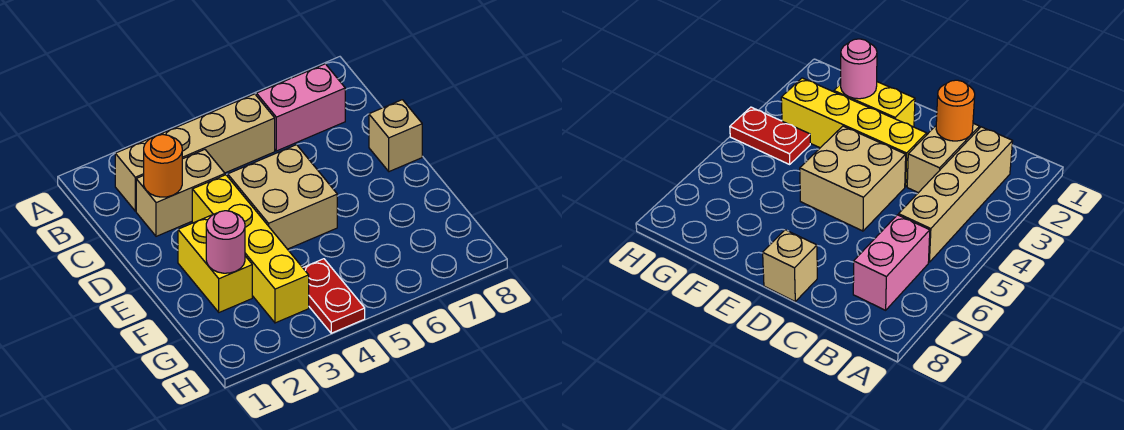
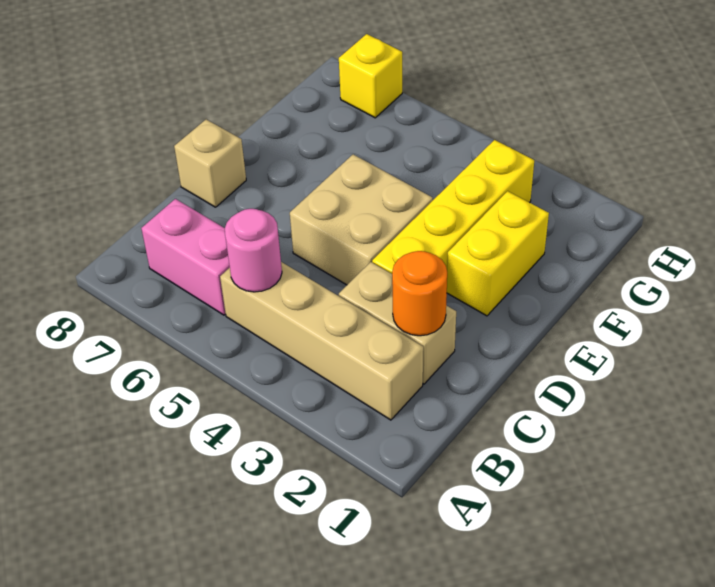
pink 1x1 round brick [206,211,245,273] -> pink 1x1 round brick moved to [225,209,282,292]
red 1x2 plate [303,259,365,333] -> none
none -> yellow 1x1 brick [339,34,402,118]

